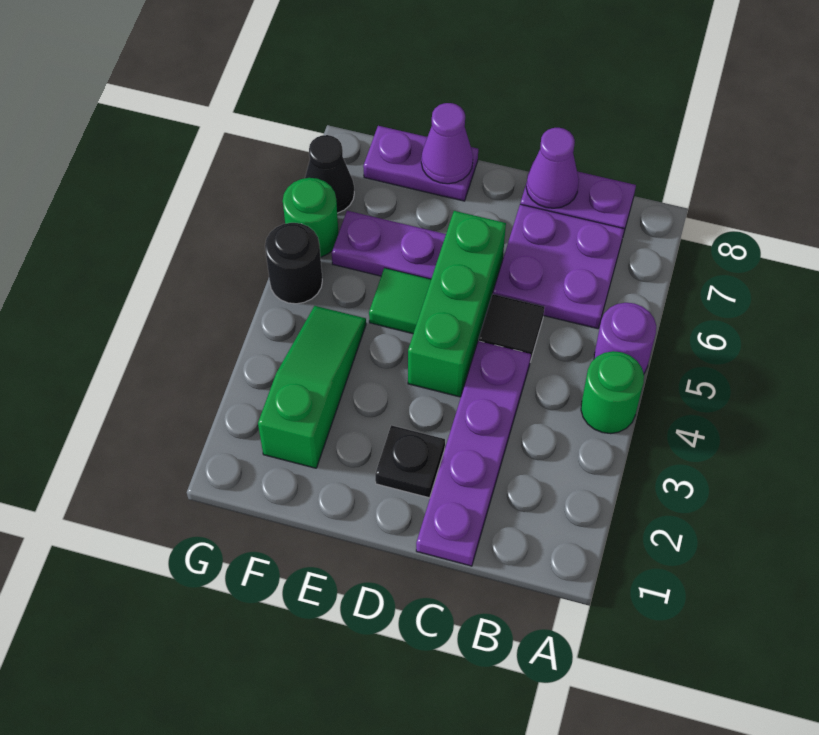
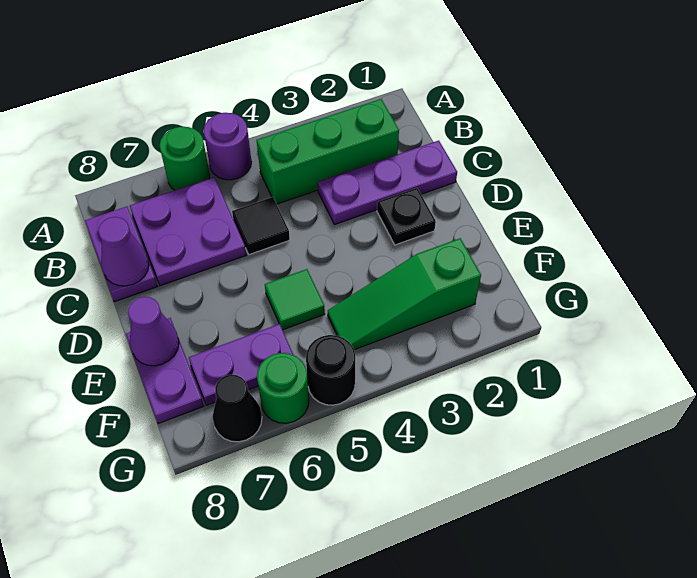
green 1x1 round brick [581,351,644,434] -> green 1x1 round brick moved to [160,127,210,190]
purple 1x4 plate [416,341,531,566] -> purple 1x3 plate [318,141,457,225]
green 1x3 brick [408,211,506,397] -> green 1x3 brick moved to [257,99,399,204]
purple 1x2 plate [332,211,446,279] -> purple 1x2 plate turned to [189,324,293,405]

